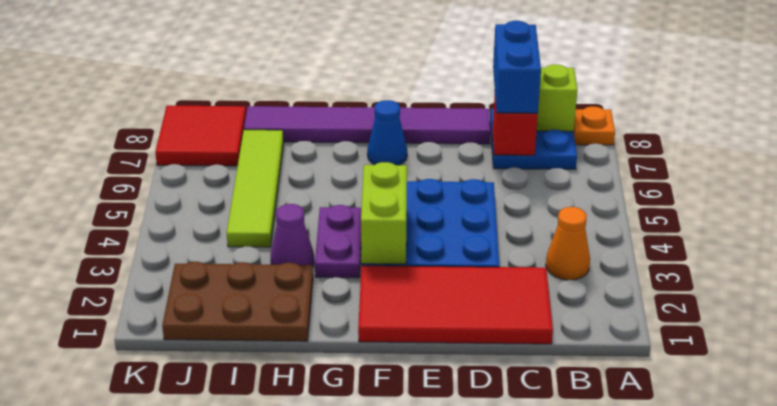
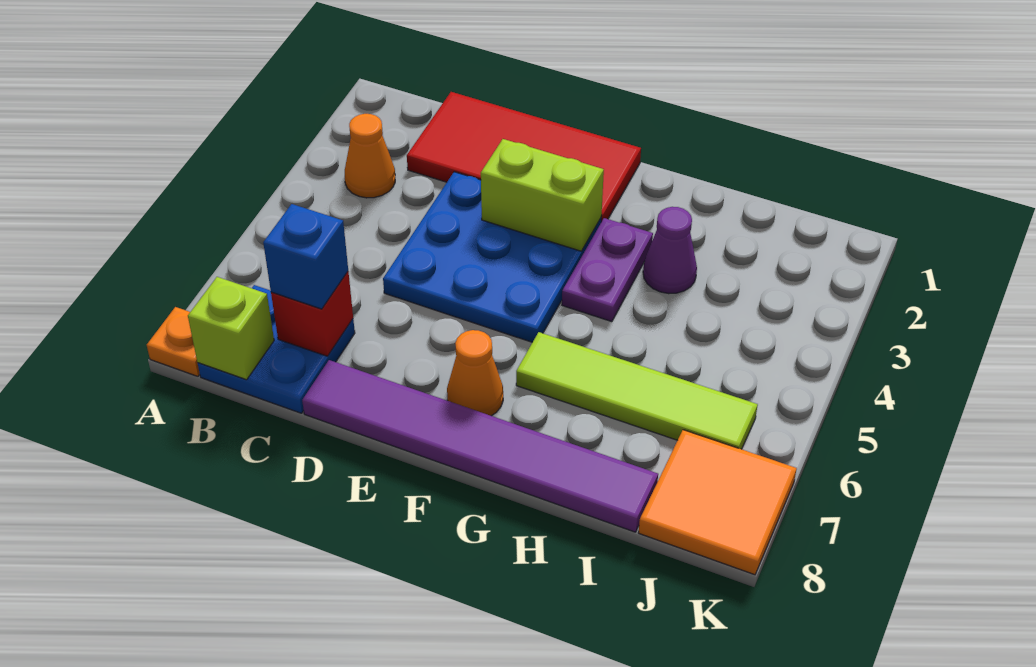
blue 1x2 brick [493,21,541,114] -> blue 1x1 brick [263,204,348,309]
lime 1x2 brick [361,162,407,264] -> lime 1x2 brick turned to [481,139,604,251]
blue 1x1 cone [367,100,407,165] -> orange 1x1 cone [447,330,503,416]
brown 2x3 plate [162,262,313,341] -> none
lime 1x4 tile [227,130,284,247] -> lime 1x4 tile turned to [516,332,758,449]
red 2x2 tile [155,106,246,166] -> orange 2x2 tile [639,430,797,575]

